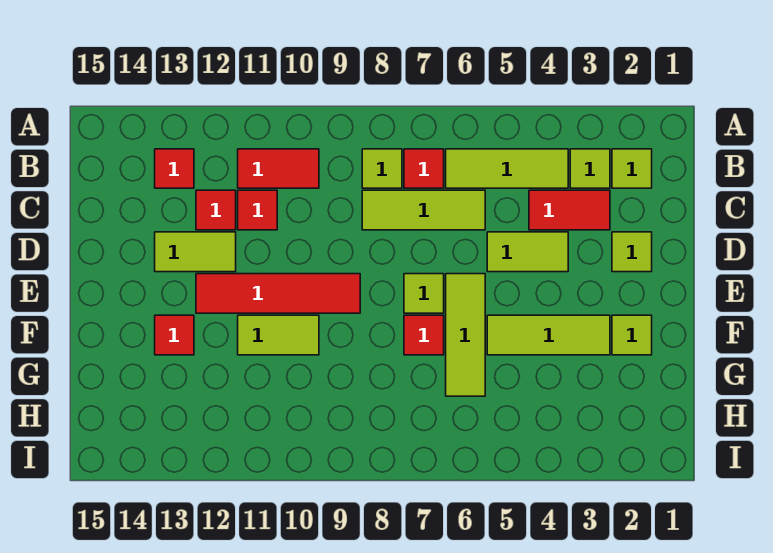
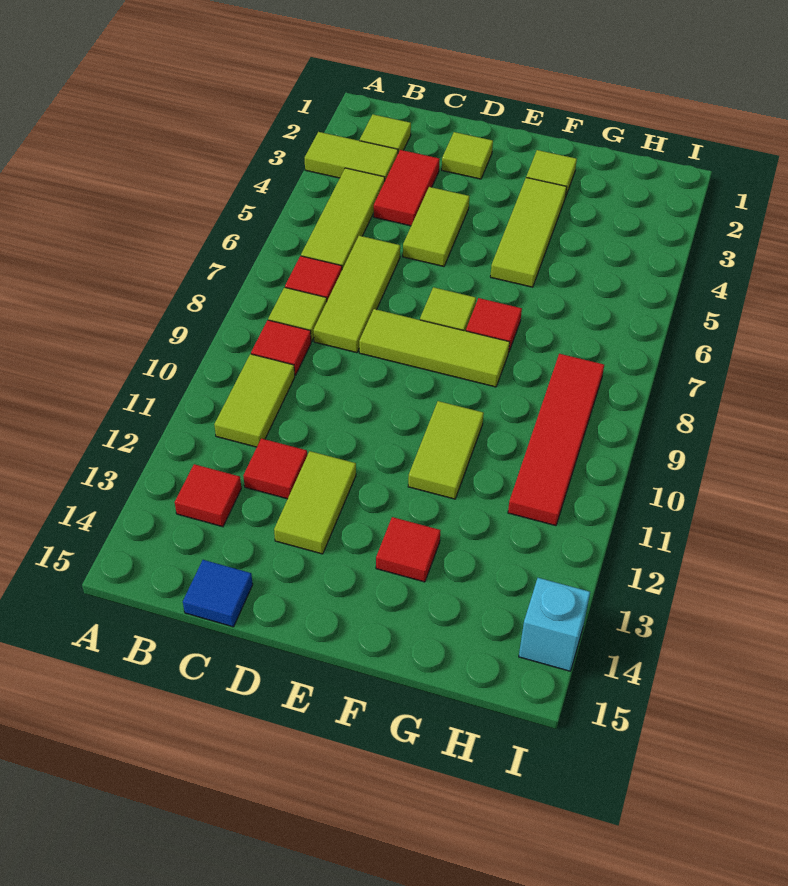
lime 1x1 tile [570,149,610,188] -> lime 1x2 tile [305,132,398,180]
red 1x2 tile [238,149,319,188] -> lime 1x2 tile [214,354,295,447]
red 1x1 tile [238,190,277,230] -> red 1x1 tile moved to [251,320,311,376]
none -> blue 1x1 tile [183,560,253,627]
lime 1x3 tile [446,274,485,396] -> lime 1x3 tile moved to [359,309,510,387]
red 1x4 tile [196,274,360,313] -> red 1x4 tile moved to [508,354,604,526]
none -> cyan 1x1 brick [519,578,590,671]

